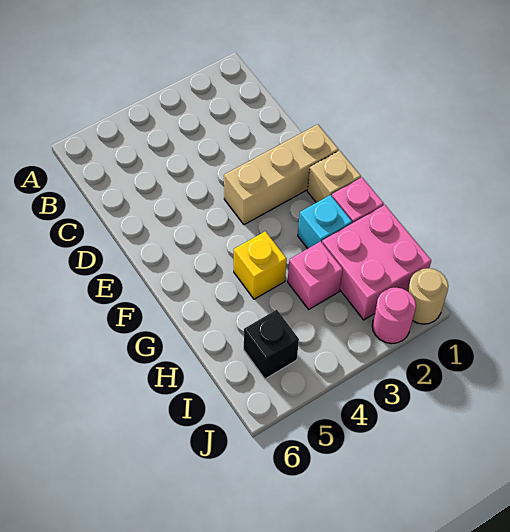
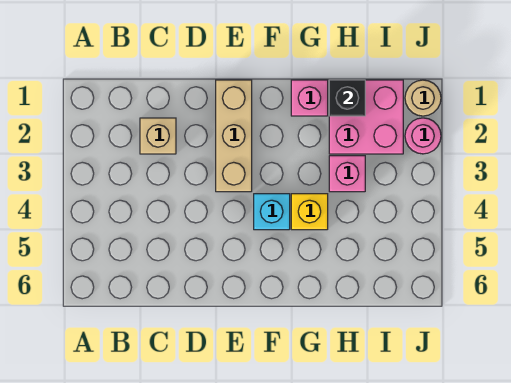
tan 1x1 brick [307,151,361,203] -> tan 1x1 brick moved to [140,118,176,154]
cyan 1x1 brick [298,195,352,249] -> cyan 1x1 brick moved to [254,194,290,230]
black 1x1 brick [244,310,299,379] -> black 1x1 brick moved to [329,80,365,116]

